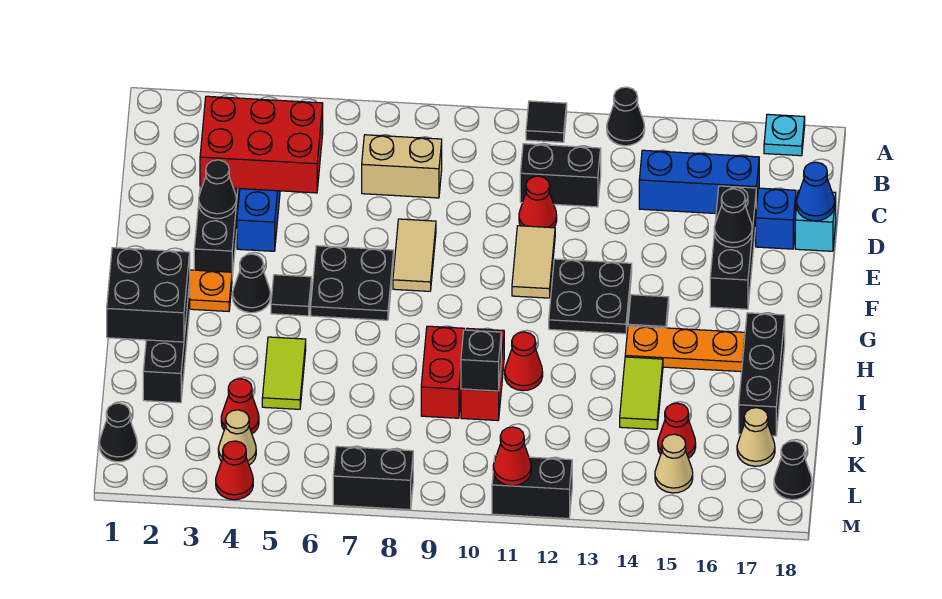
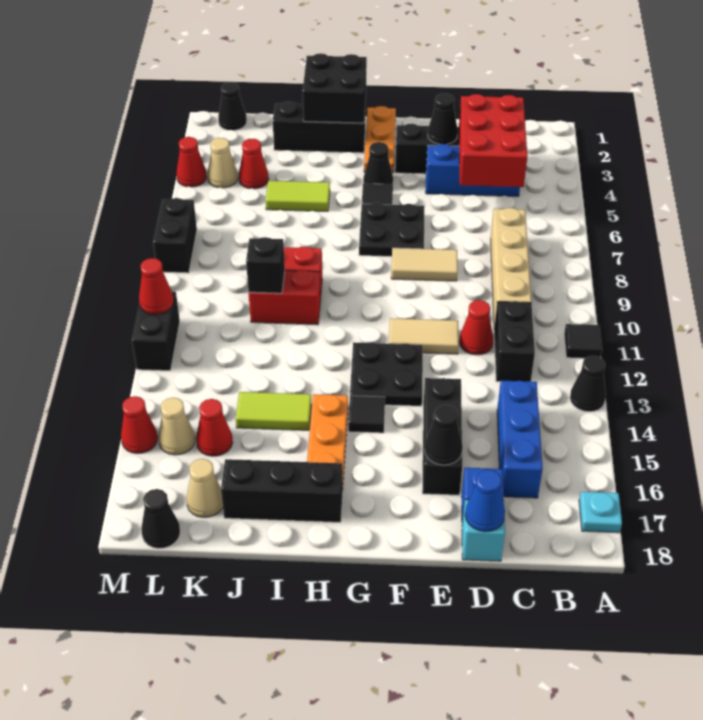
tan 1x2 brick [362,135,442,198] -> tan 1x4 brick [491,208,531,328]
black 1x3 brick [710,186,756,309] -> black 1x3 brick turned to [422,378,462,495]
red 1x1 cone [505,332,543,391] -> red 1x1 cone moved to [121,396,158,454]

